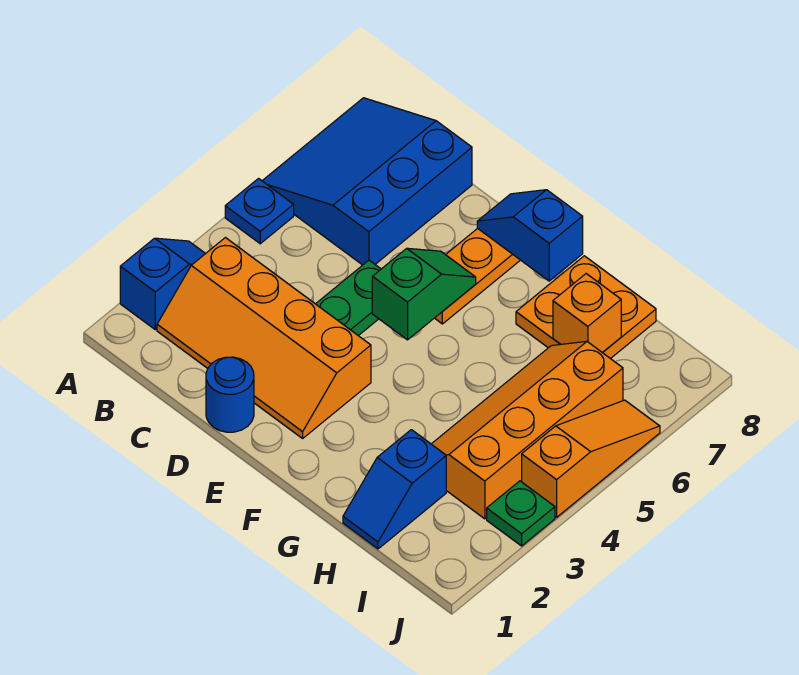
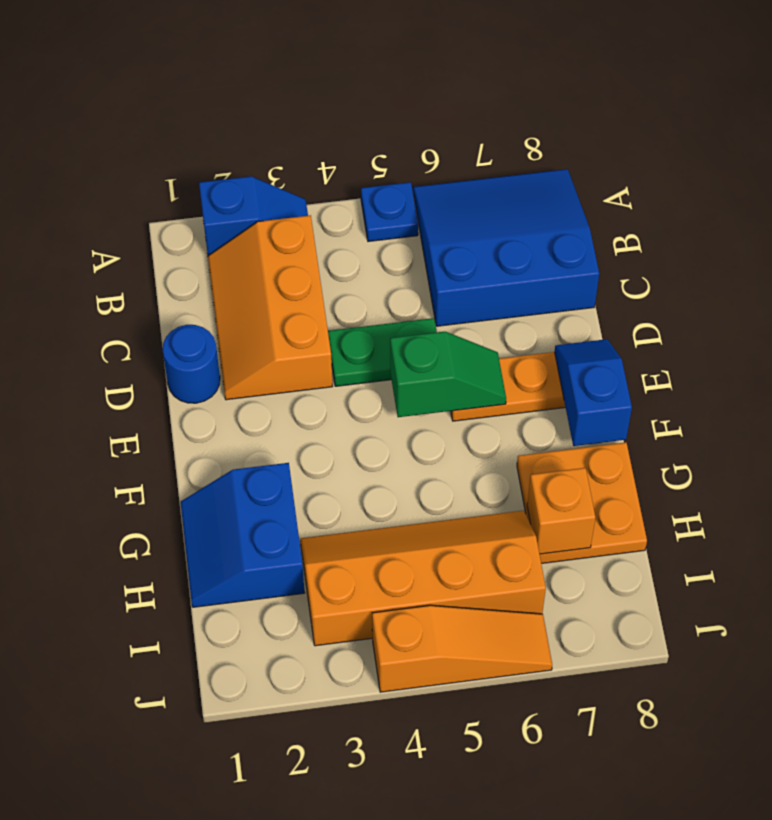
orange 2x4 slope [157,238,371,438] -> orange 2x3 slope [208,215,333,400]
blue 1x2 slope [343,430,446,549] -> blue 2x2 slope [181,463,304,607]
green 1x1 plate [487,481,555,546] -> none

